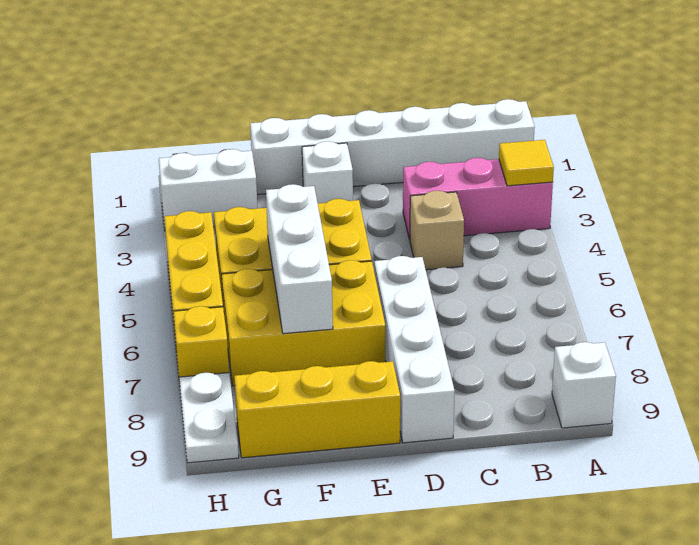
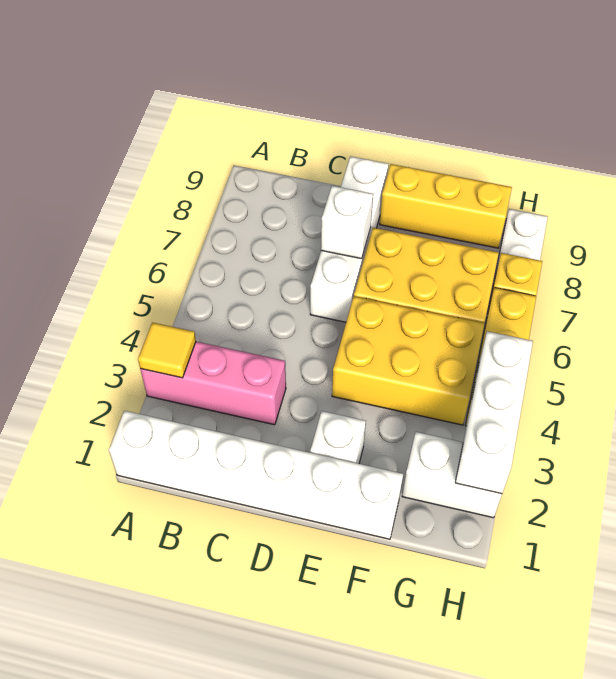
white 1x1 brick [552,342,616,428] -> white 1x1 brick moved to [321,186,373,259]
tan 1x1 brick [410,191,464,270] -> none
white 1x3 brick [266,184,333,334] -> white 1x3 brick moved to [455,331,533,494]

